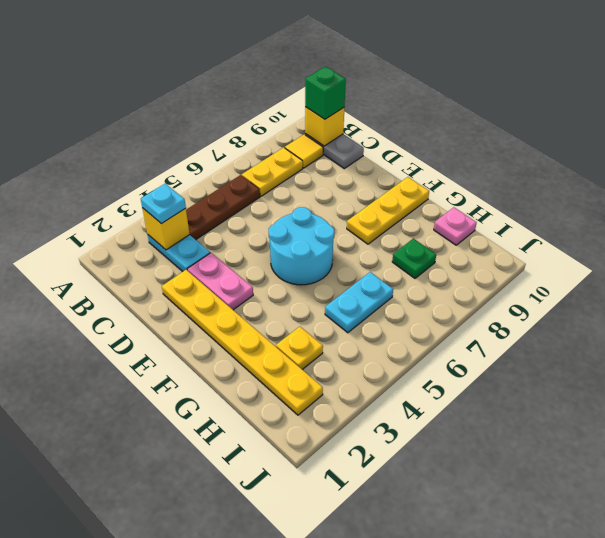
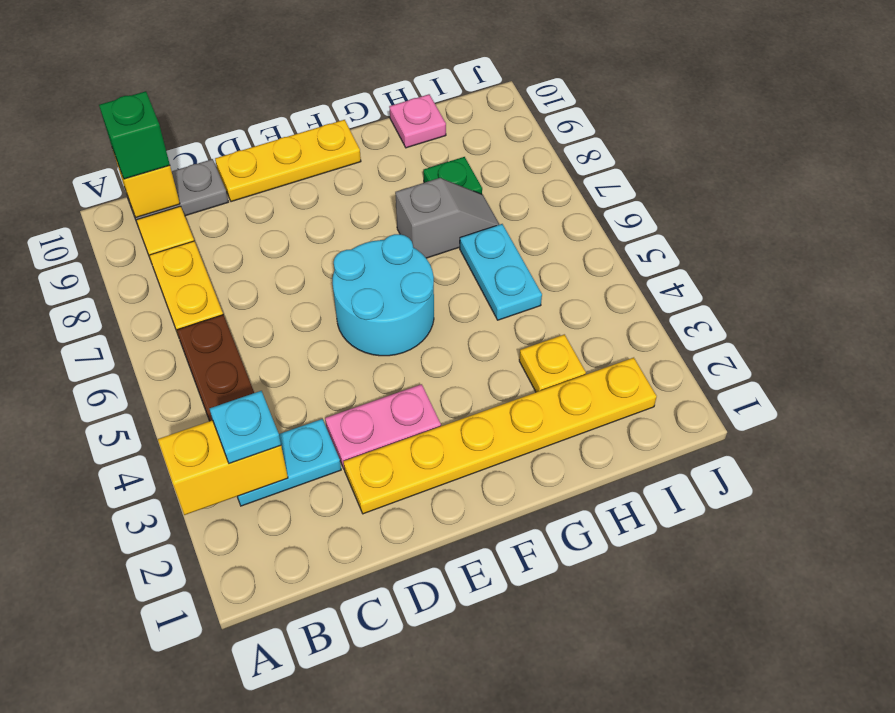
yellow 1x1 brick [142,208,190,250] -> yellow 1x2 brick [158,420,288,515]
yellow 1x3 plate [347,177,429,244] -> yellow 1x3 plate turned to [215,120,361,202]
none -> grey 1x2 slope [395,178,500,258]

